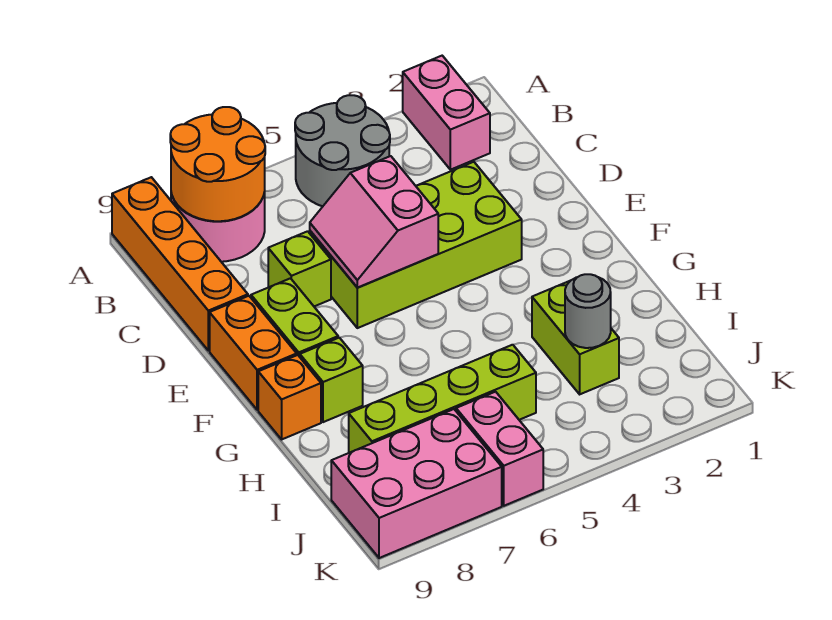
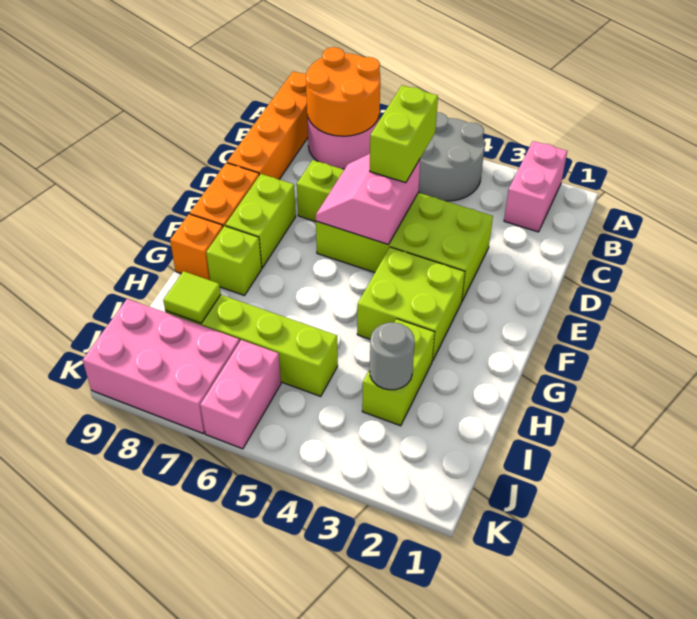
none -> lime 1x2 brick [370,85,438,183]
none -> lime 2x2 brick [357,247,465,361]
none -> lime 1x1 tile [163,271,221,323]

